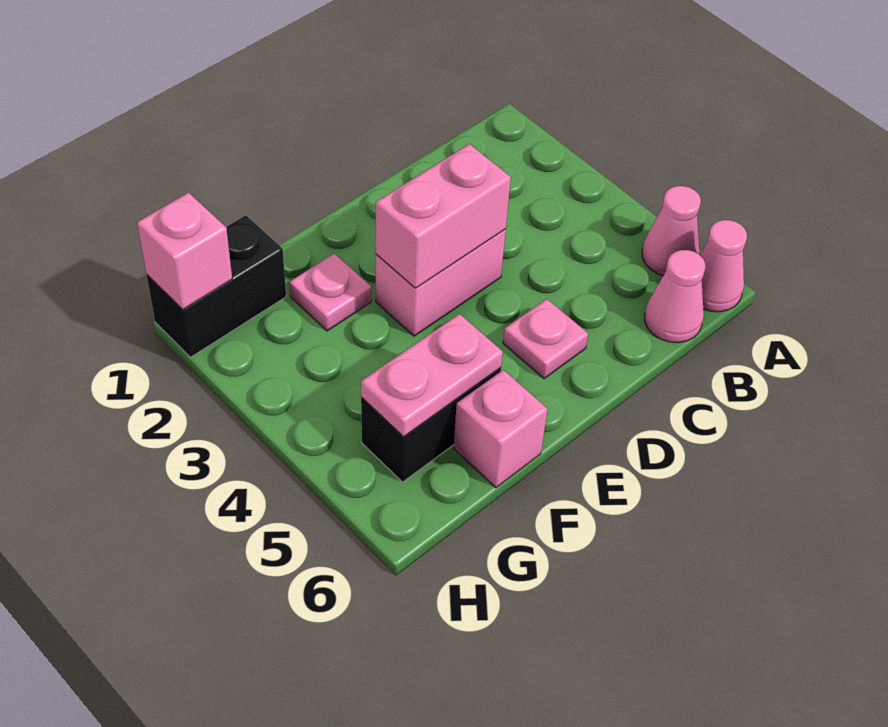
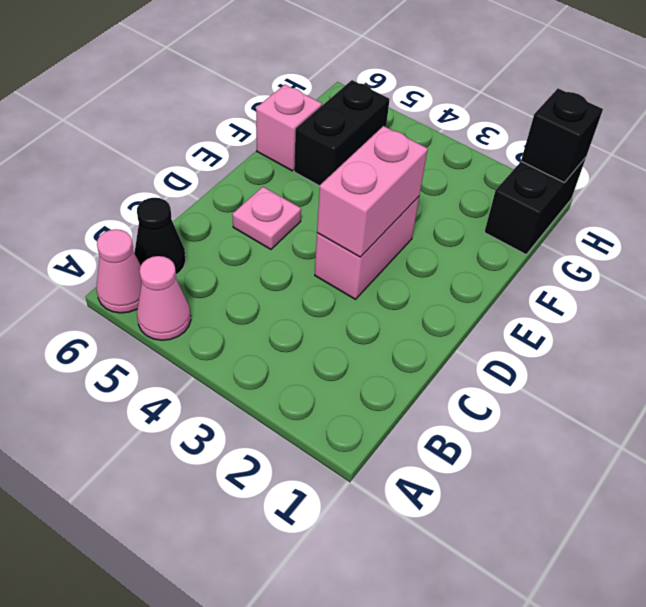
pink 1x1 cone [645,250,705,343] -> black 1x1 cone [134,198,186,275]
pink 1x1 plate [289,254,372,331] -> none
pink 1x2 plate [361,314,503,437] -> none
pink 1x1 brick [137,193,232,310] -> black 1x1 brick [521,89,603,183]

